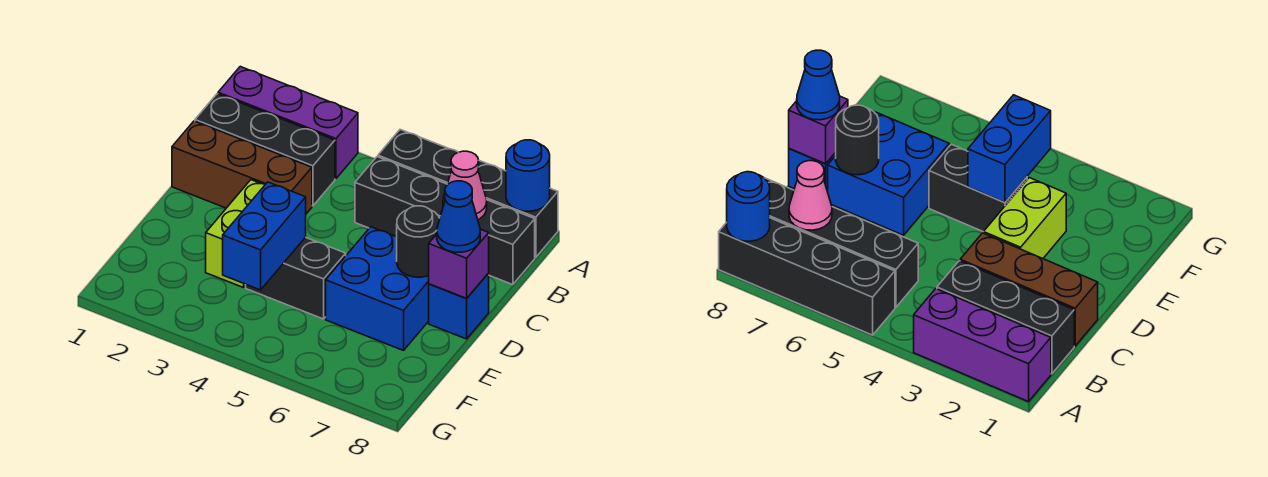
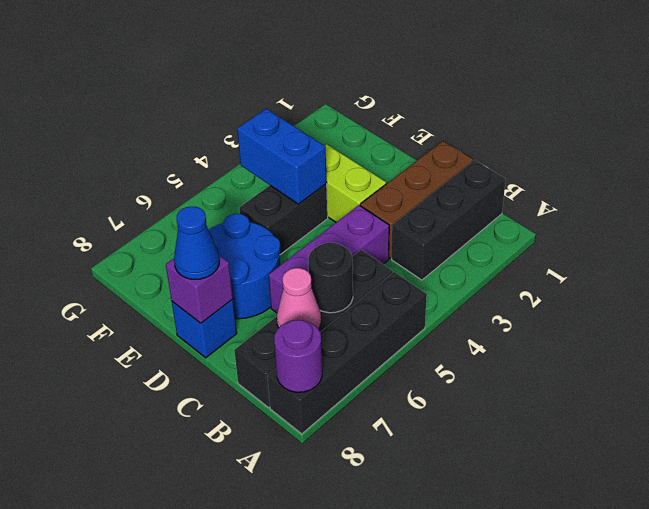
purple 1x3 brick [218,67,358,179] -> purple 1x3 brick moved to [269,205,389,313]
blue 1x1 round brick [506,140,550,211] -> purple 1x1 round brick [274,320,322,392]
blue 2x2 brick [326,227,429,350] -> blue 2x2 round brick [209,214,281,319]
black 1x1 round brick [397,206,440,277] -> black 1x1 round brick moved to [308,242,353,313]

